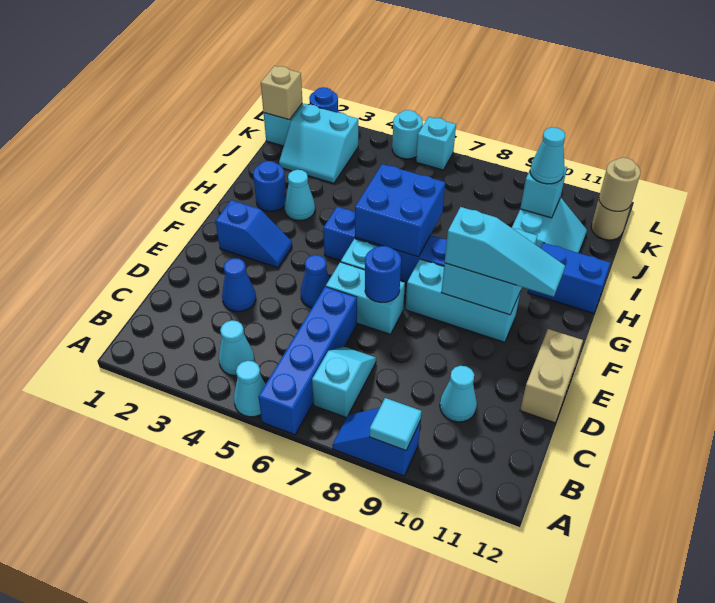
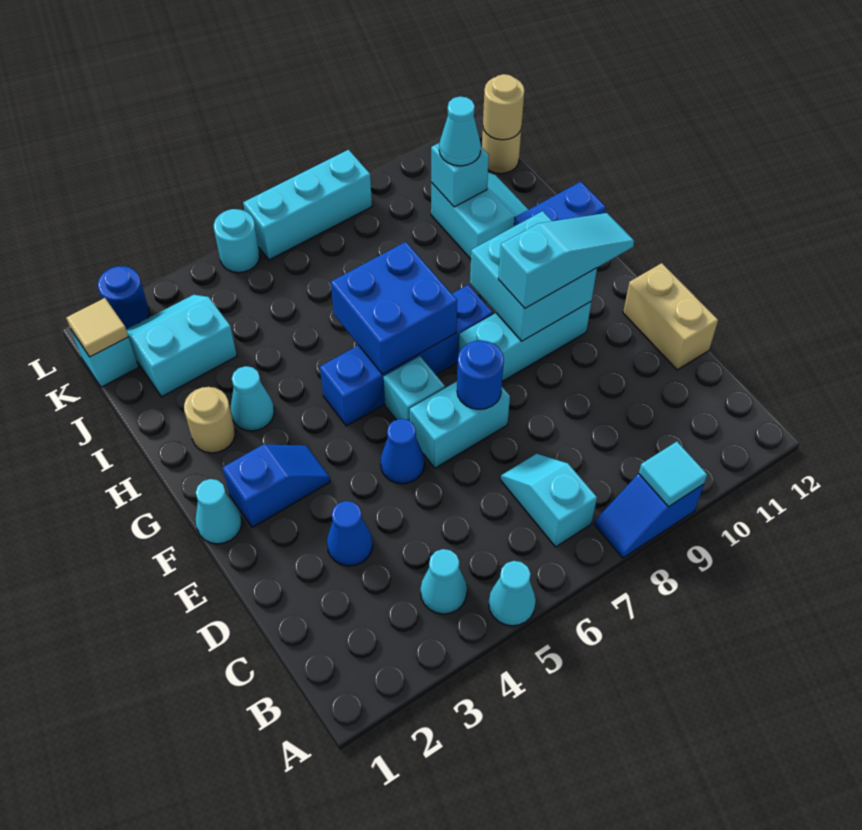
blue 1x4 brick [258,287,357,435] -> none
cyan 1x1 cone [440,366,477,422] -> cyan 1x1 cone moved to [195,479,242,544]
blue 1x1 round brick [253,161,286,211] -> tan 1x1 round brick [184,387,235,453]
cyan 2x2 slope [279,104,358,183] -> cyan 2x2 slope turned to [126,295,237,397]
tan 1x1 brick [261,66,302,120] -> tan 1x1 tile [66,298,128,357]
cyan 1x1 brick [416,117,456,170] -> cyan 1x3 brick [243,150,372,260]

